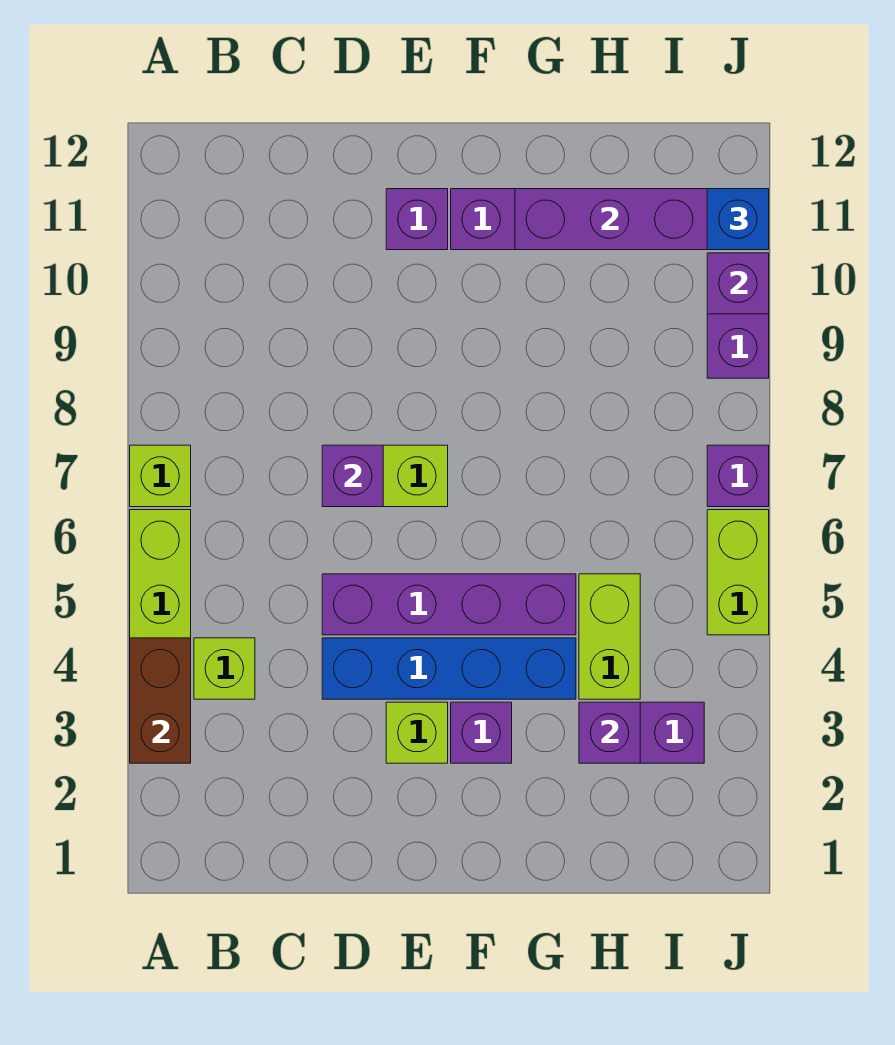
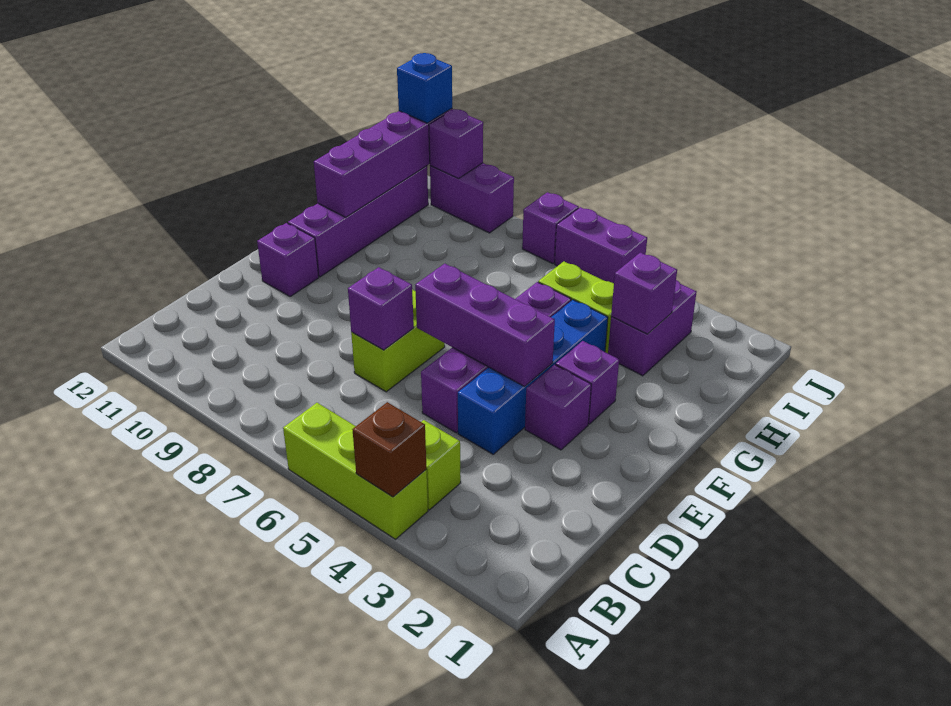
brown 1x2 brick [130,638,191,763] -> brown 1x1 brick [352,402,426,497]
lime 1x1 brick [130,445,191,507] -> none
lime 1x1 brick [386,702,448,763] -> purple 1x1 brick [525,365,591,450]
none -> purple 1x3 brick [415,264,555,386]
lime 1x2 brick [707,510,769,635] -> purple 1x2 brick [555,207,647,283]

